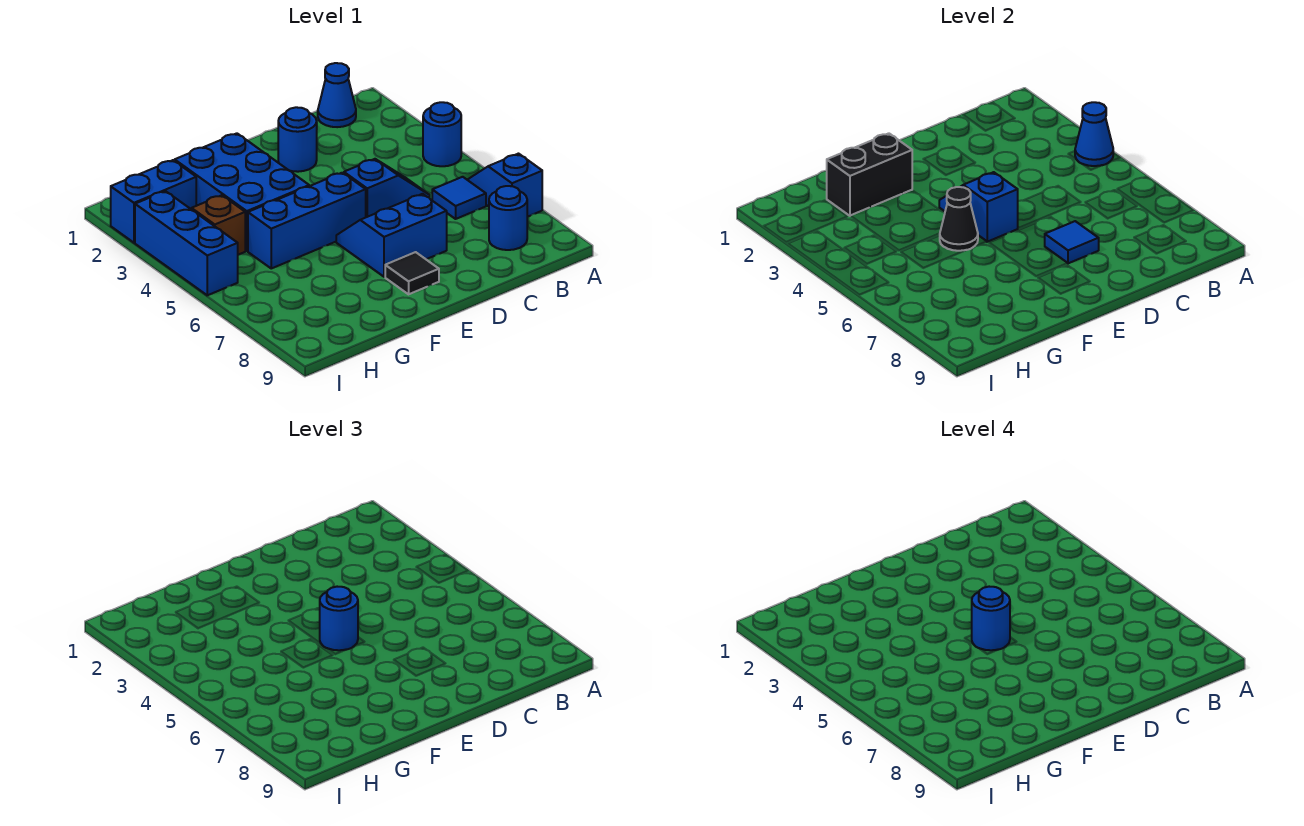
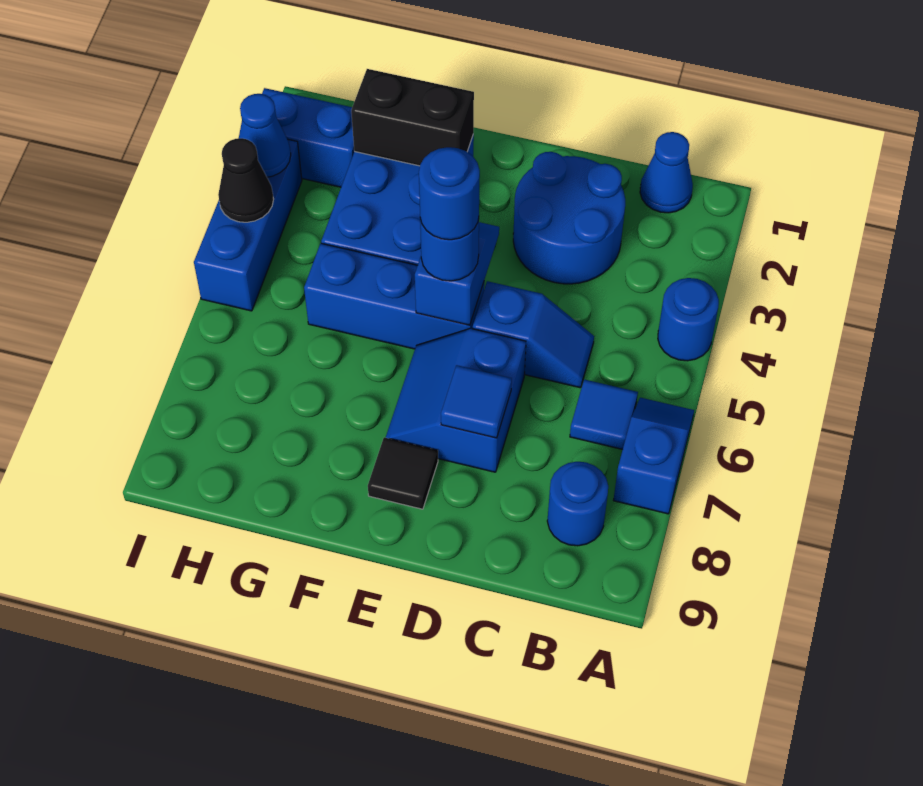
blue 1x1 cone [1075,102,1113,166] -> blue 1x1 cone moved to [239,94,291,177]
blue 1x1 round brick [278,107,317,172] -> blue 2x2 round brick [513,152,625,284]
blue 2x2 slope [336,194,447,277] -> blue 2x2 slope turned to [386,328,526,472]
black 1x1 cone [940,187,978,251] -> black 1x1 cone moved to [218,138,274,222]
brown 1x1 brick [192,195,245,255] -> none

